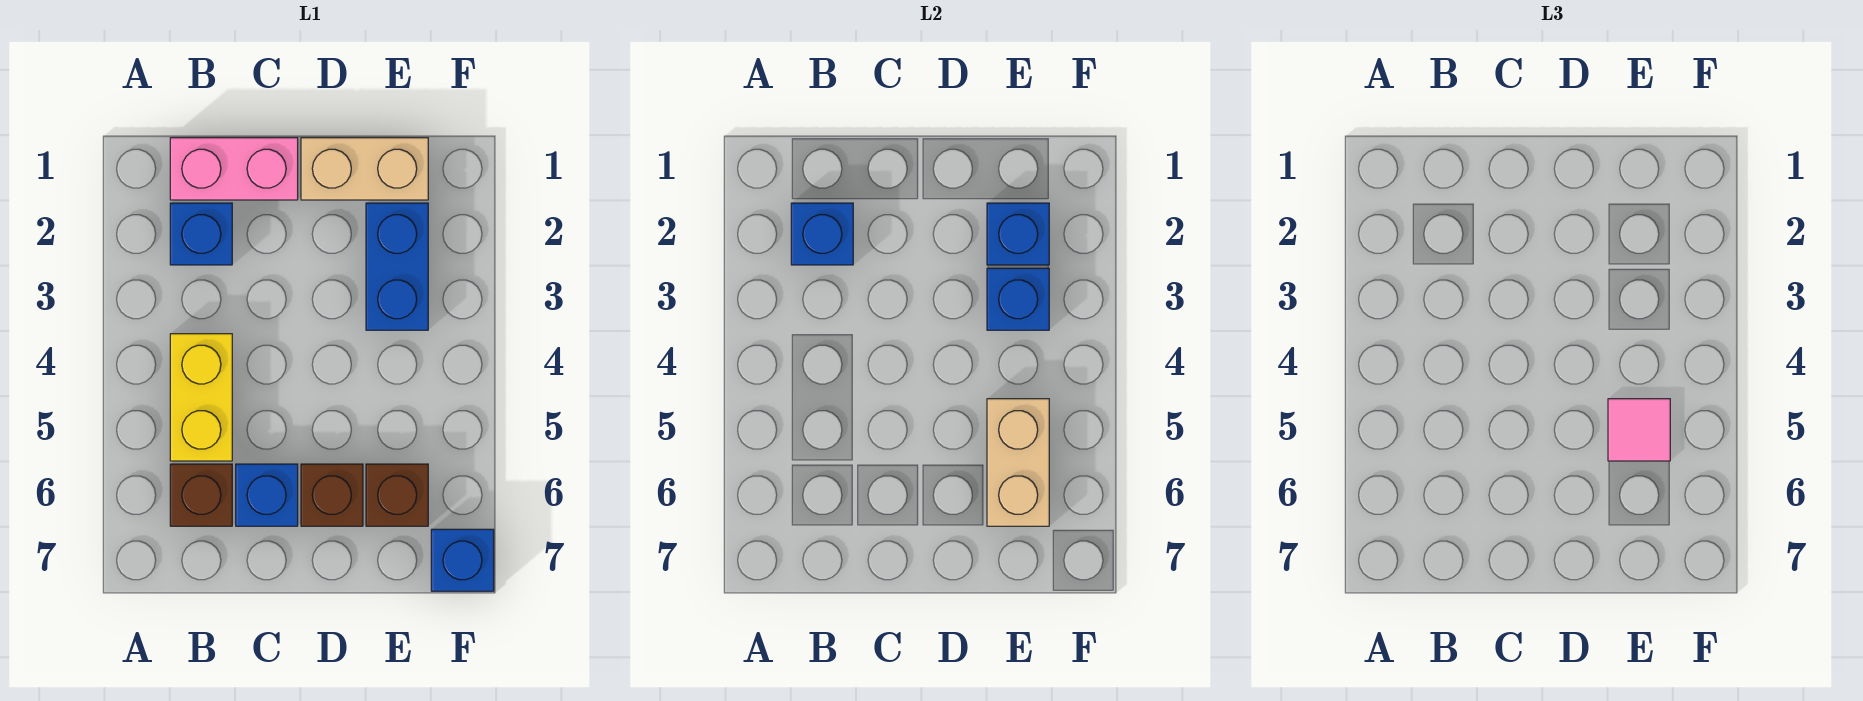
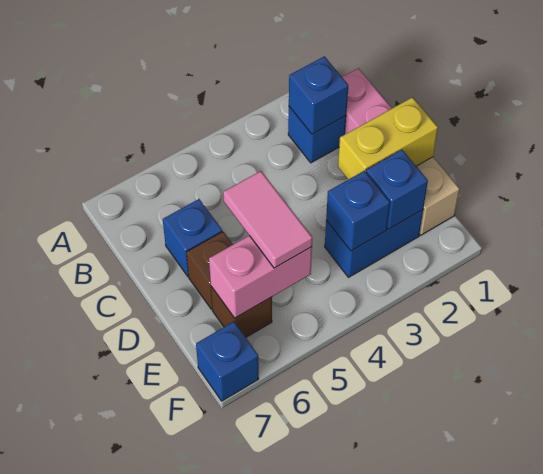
yellow 1x2 brick [170,334,232,461] -> yellow 1x2 brick moved to [338,97,438,180]
brown 1x1 brick [170,464,232,526] -> none
tan 1x2 brick [987,399,1049,526] -> pink 1x2 brick [209,236,312,318]
pink 1x1 tile [1608,399,1670,461] -> pink 1x2 tile [223,171,312,268]

